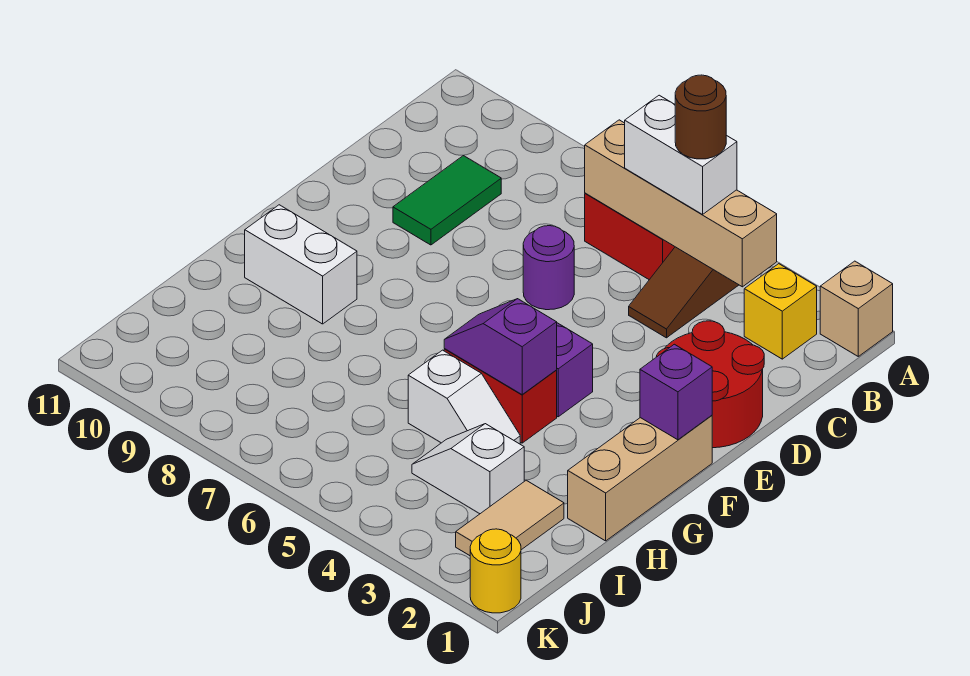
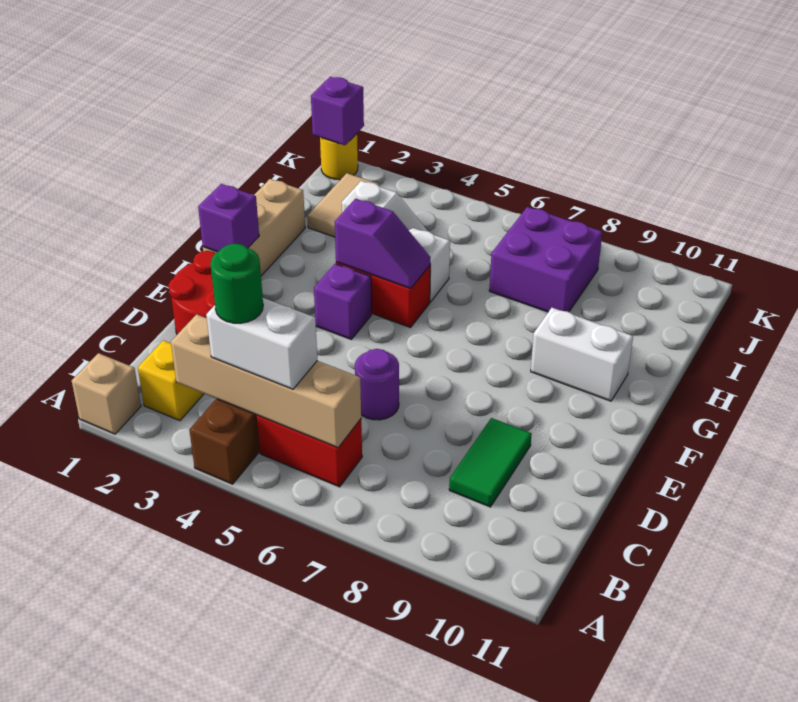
brown 1x1 round brick [675,75,726,159] -> green 1x1 round brick [211,244,263,323]
none -> purple 2x2 brick [489,207,602,312]
none -> purple 1x1 brick [311,77,364,145]

